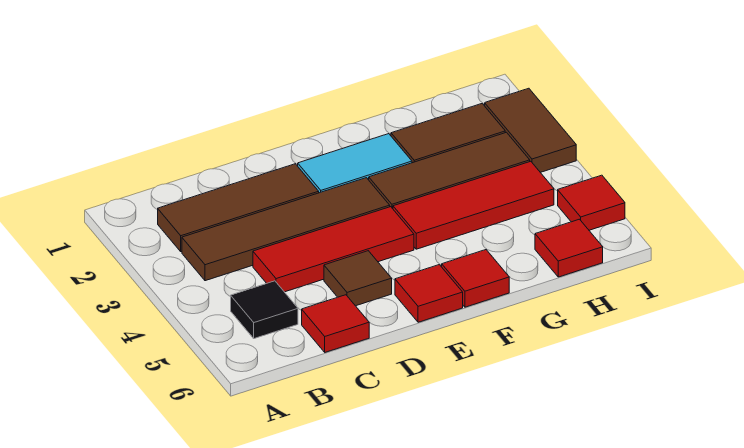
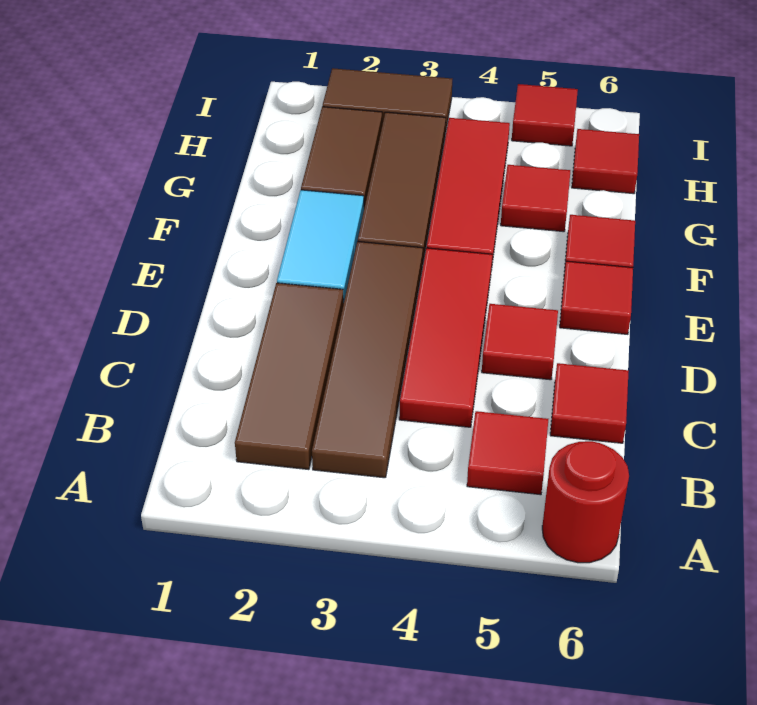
none -> red 1x1 round brick [542,441,629,563]
black 1x1 tile [231,281,298,339] -> red 1x1 tile [467,411,548,495]
brown 1x1 tile [324,251,392,306] -> red 1x1 tile [482,304,558,380]
none -> red 1x1 tile [501,165,570,232]

